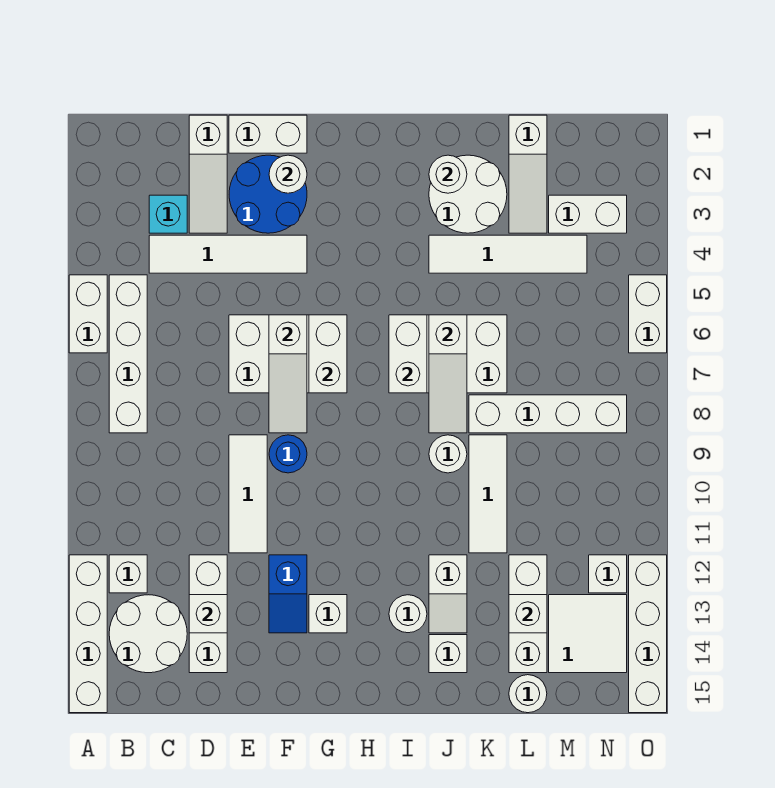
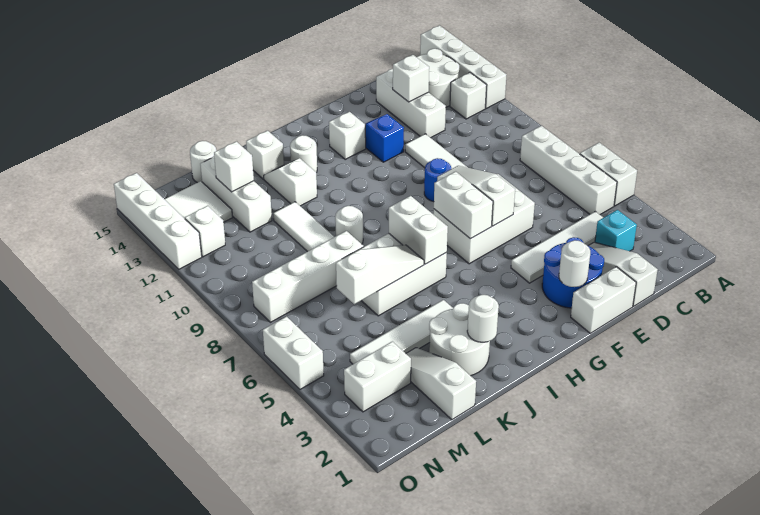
white 1x3 slope [429,315,467,433] -> white 1x3 slope turned to [336,245,424,304]

